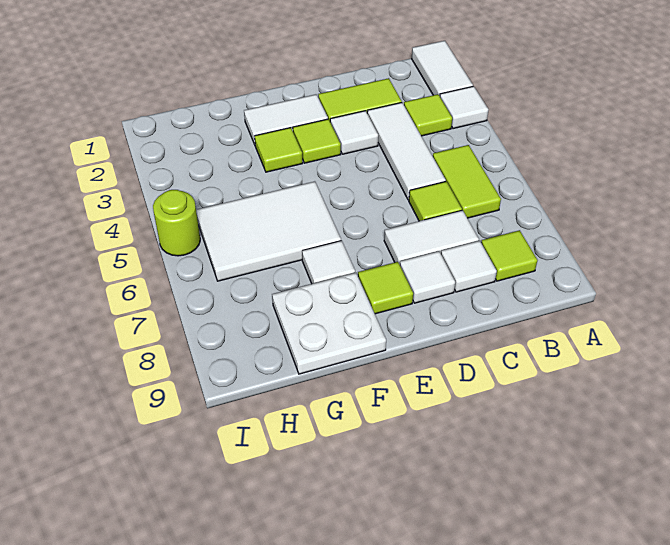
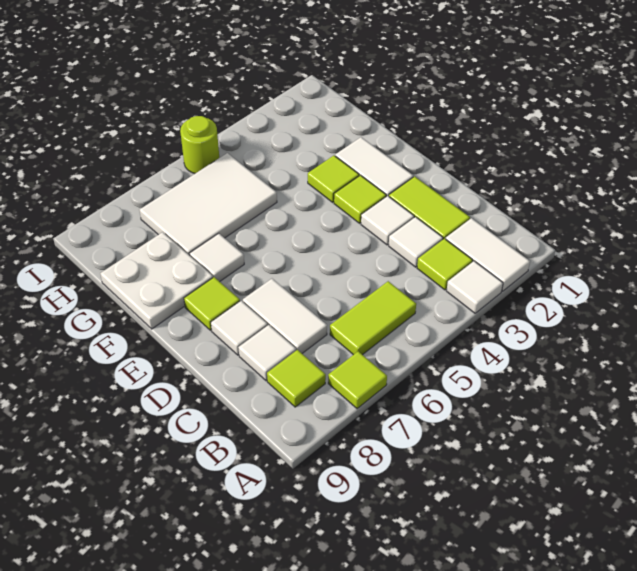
white 1x2 tile [412,41,473,96] -> white 1x2 tile turned to [446,218,530,291]
white 1x3 tile [367,103,446,200] -> white 1x1 tile [389,217,443,267]
lime 1x1 tile [409,181,462,221] -> lime 1x1 tile moved to [328,351,387,409]
white 2x3 tile [196,181,341,281] -> white 2x3 tile turned to [140,153,277,255]

